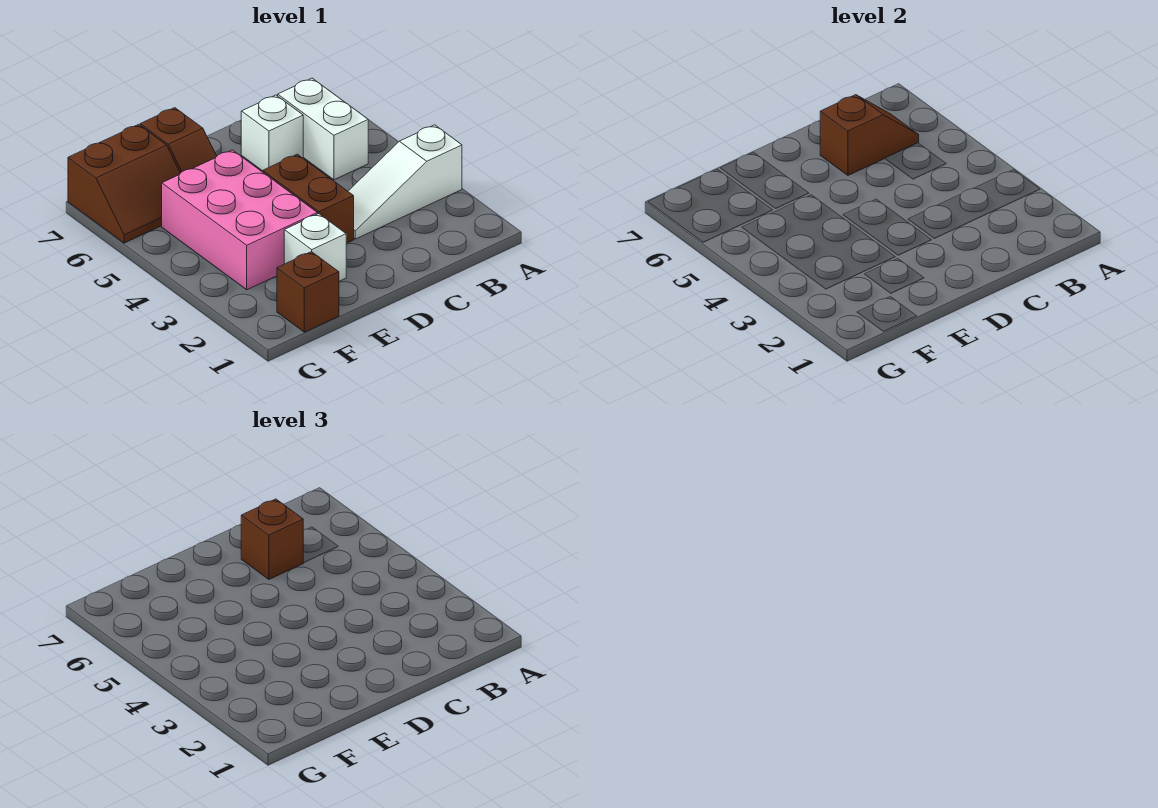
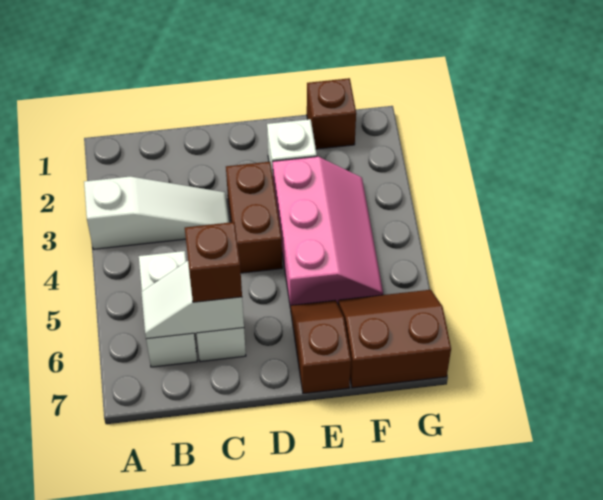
brown 1x2 slope [820,95,919,175] -> white 1x2 slope [141,261,244,339]
pink 2x3 brick [162,150,317,290] -> pink 2x3 slope [273,157,383,308]

